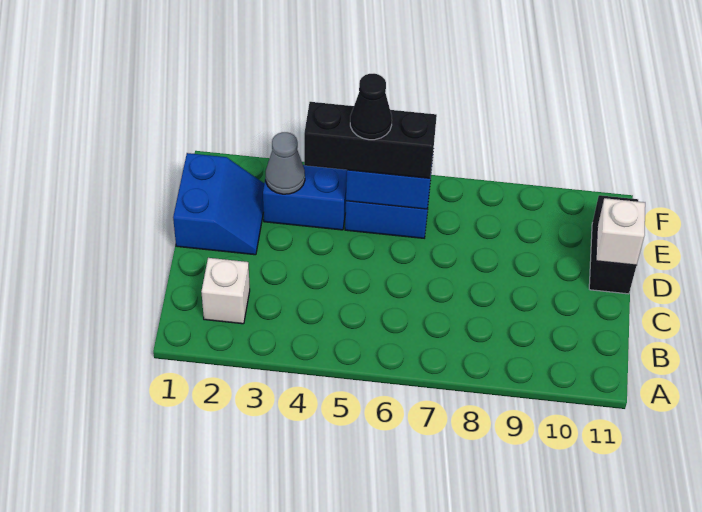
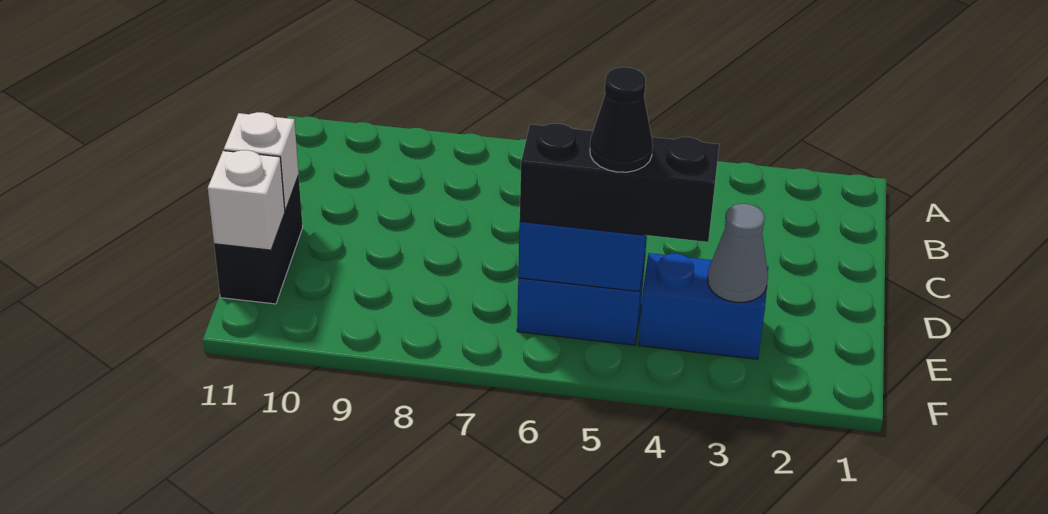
white 1x1 brick [201,258,250,324] -> white 1x1 brick moved to [208,150,285,250]
blue 2x2 slope [173,153,264,255] -> none

